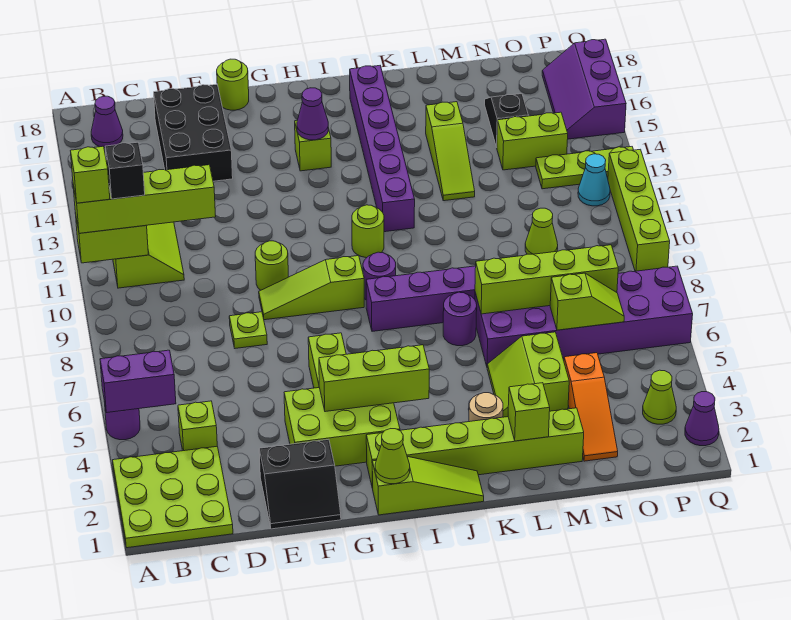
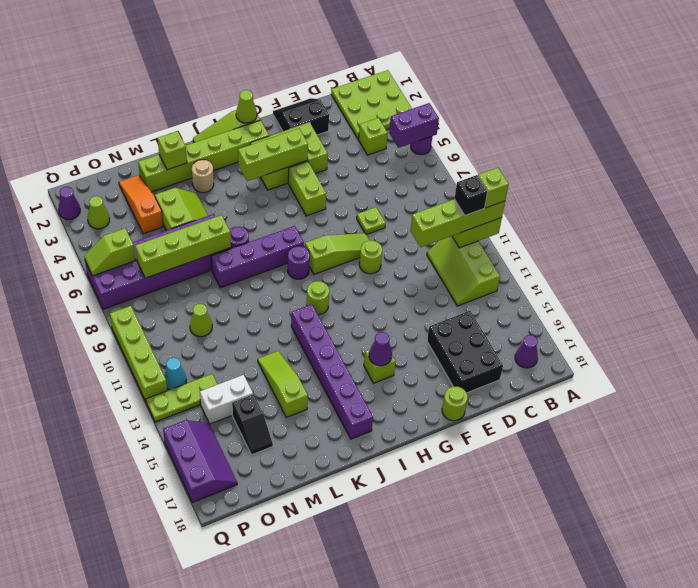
lime 1x2 slope [550,273,624,330] -> lime 1x2 slope moved to [84,228,135,276]
lime 1x2 brick [497,112,568,170] -> white 1x2 brick [200,375,253,424]

